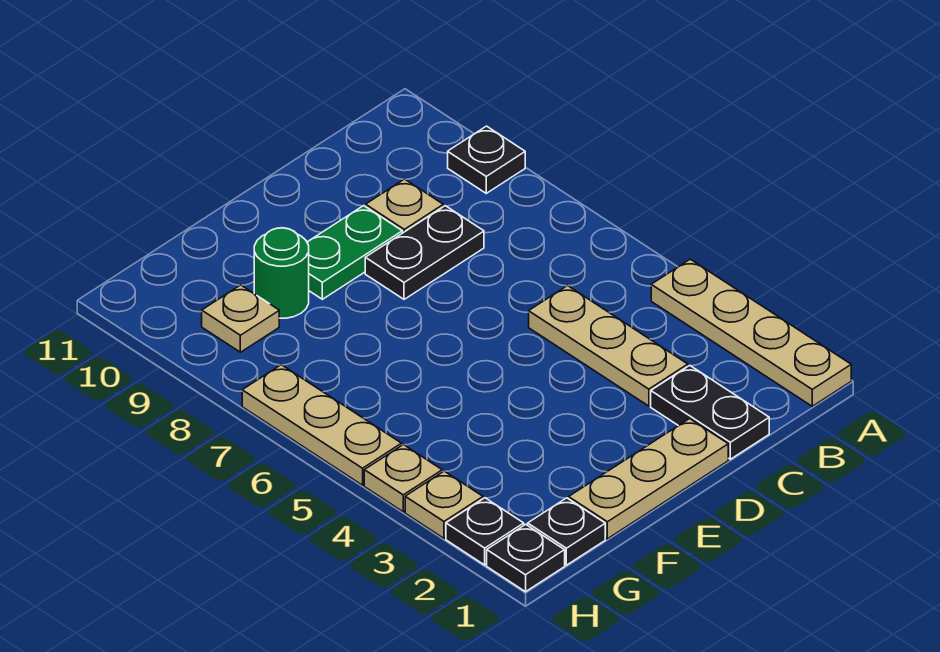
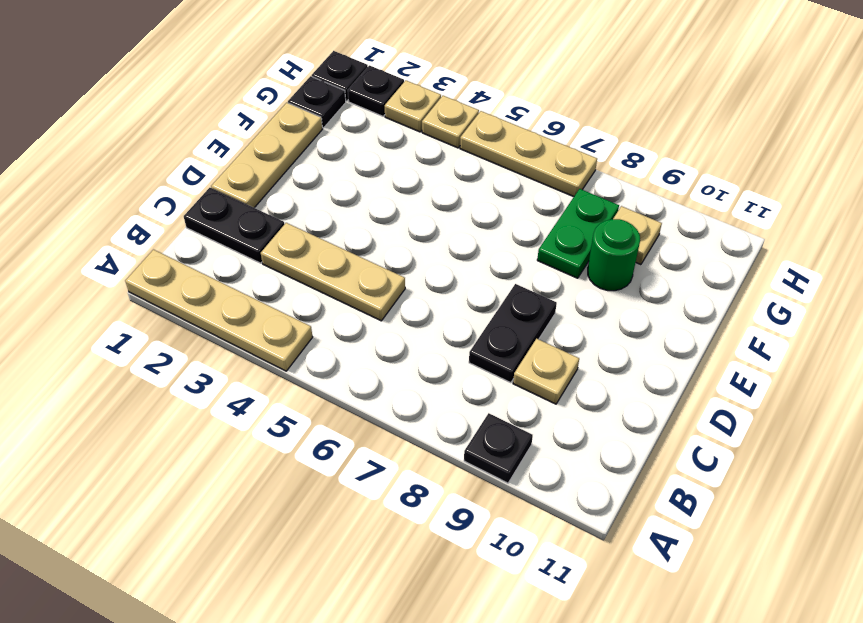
green 1x2 plate [307,206,402,299] -> green 1x2 plate moved to [537,189,619,278]

